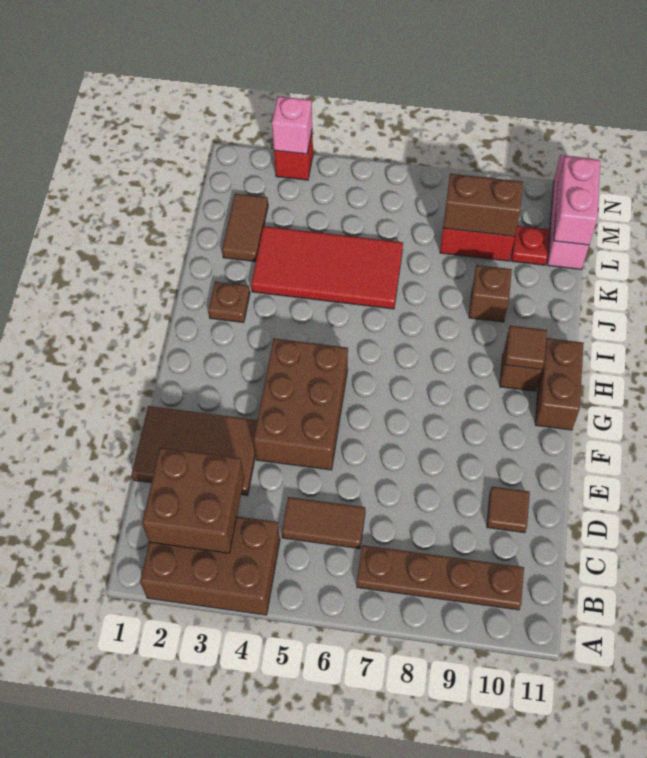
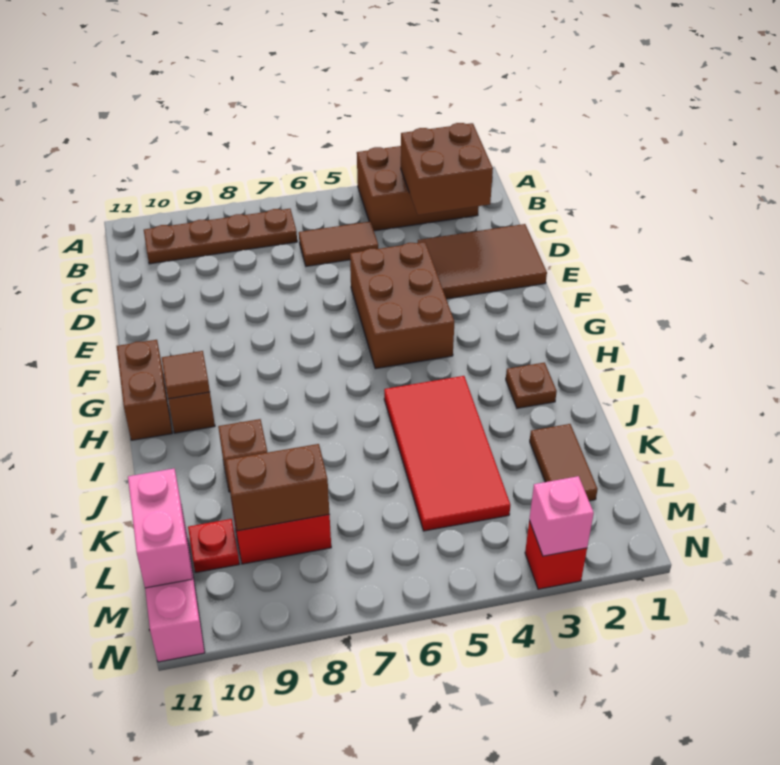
brown 1x1 tile [487,487,530,533] -> none
red 2x4 tile [251,226,403,309] -> red 2x4 tile turned to [384,376,510,531]

